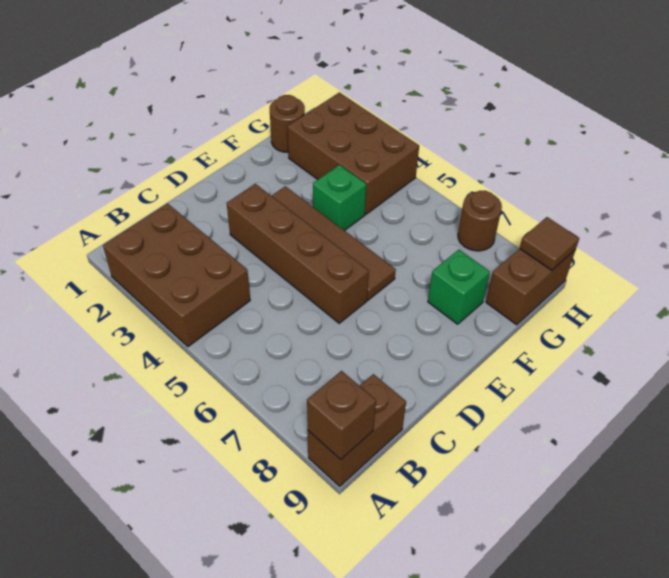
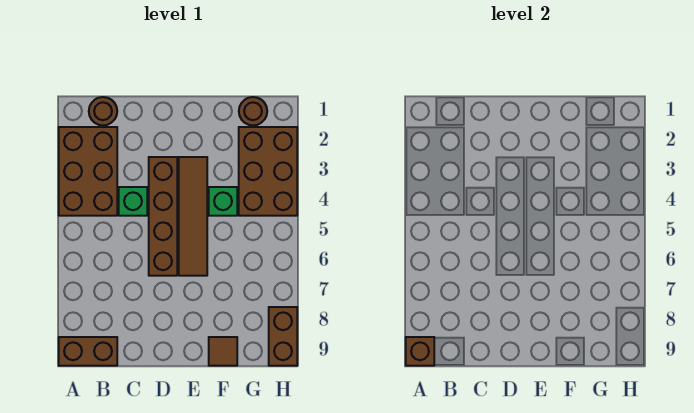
green 1x1 brick [428,250,490,324] -> green 1x1 brick moved to [119,187,147,216]
brown 1x2 brick [486,249,575,325] -> brown 1x2 brick turned to [269,307,297,366]
brown 1x1 round brick [458,191,502,251] -> brown 1x1 round brick moved to [89,97,117,126]
brown 1x1 tile [520,217,579,270] -> brown 1x1 tile moved to [209,337,237,366]

